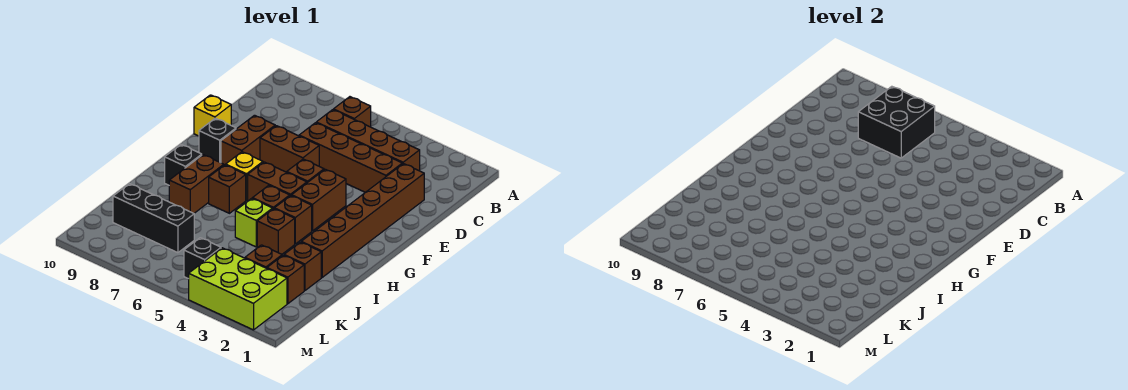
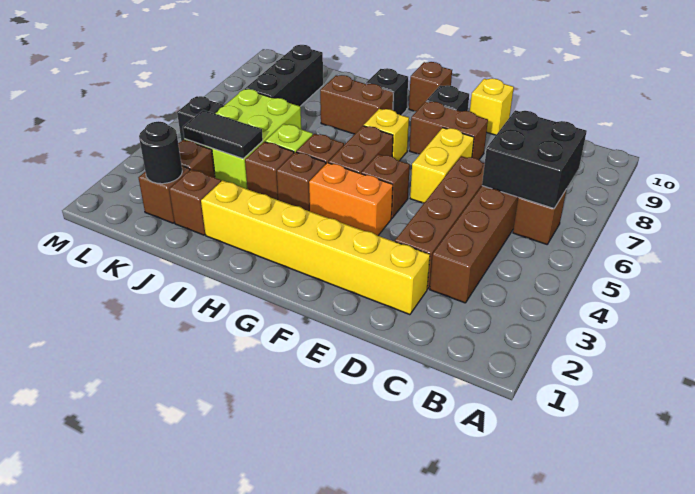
brown 1x6 brick [301,164,424,277] -> yellow 1x6 brick [201,181,430,315]
brown 1x2 brick [260,126,319,172] -> yellow 1x2 brick [410,128,474,203]
brown 1x2 brick [292,169,346,231] -> orange 1x2 brick [309,163,393,236]
brown 1x1 brick [209,165,246,213] -> brown 1x1 brick moved to [409,62,452,111]
none -> black 1x2 tile [183,110,263,159]
none -> black 1x1 round brick [139,121,182,184]
lime 2x3 brick [189,248,287,330] -> lime 2x3 brick moved to [184,89,301,189]

